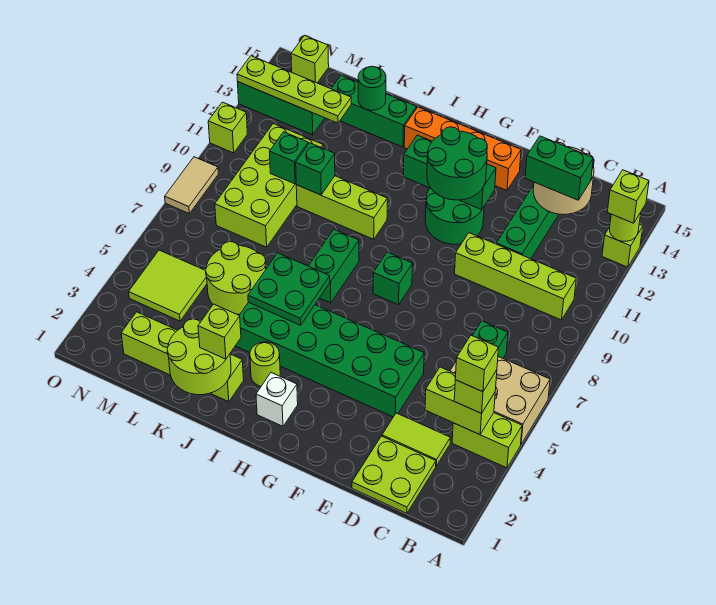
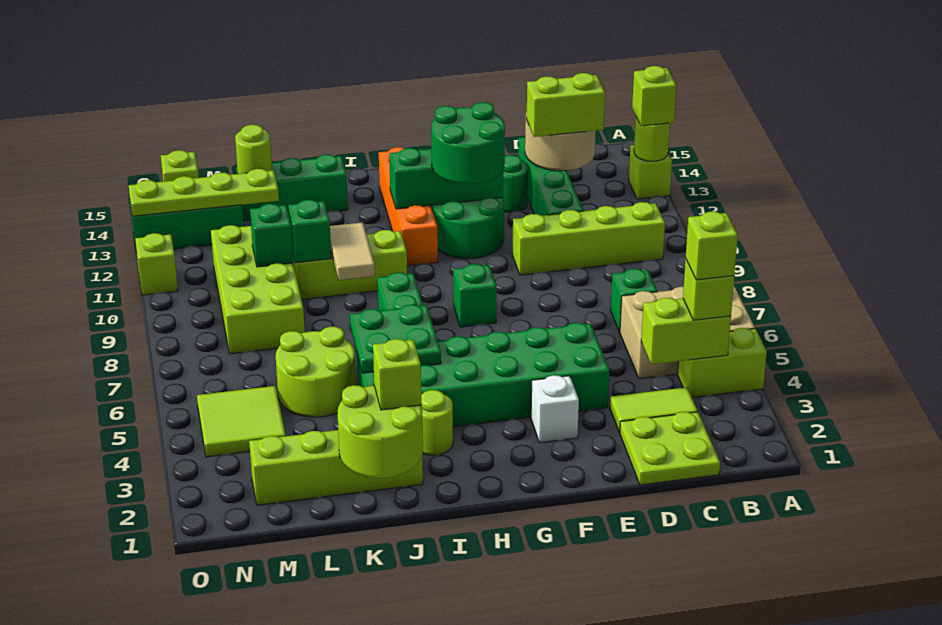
green 1x2 brick [525,136,593,200] -> lime 1x2 brick [527,73,605,137]
orange 1x4 brick [404,107,521,190] -> orange 1x4 brick turned to [379,147,438,266]
white 1x1 brick [256,373,298,426] -> white 1x1 brick moved to [531,375,579,443]
green 1x1 round brick [358,66,386,110] -> green 1x1 round brick moved to [503,155,528,212]
none -> lime 1x1 round brick [235,125,272,174]
tan 1x2 tile [165,157,218,213] -> tan 1x2 tile moved to [330,222,375,280]

